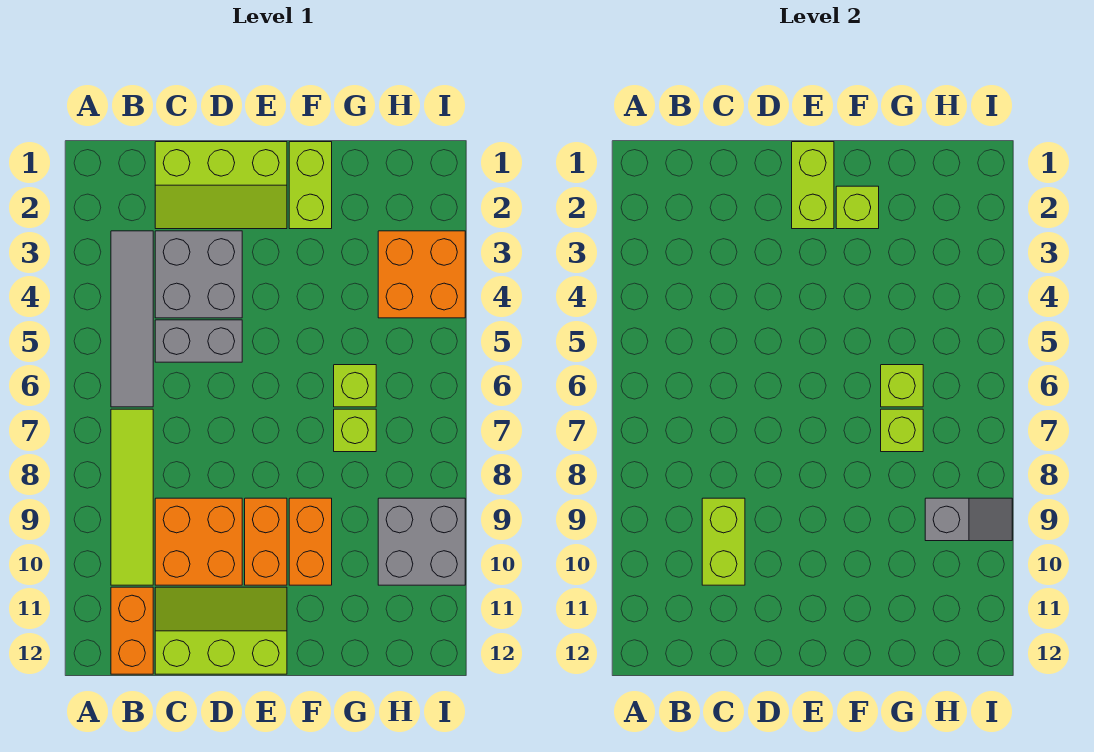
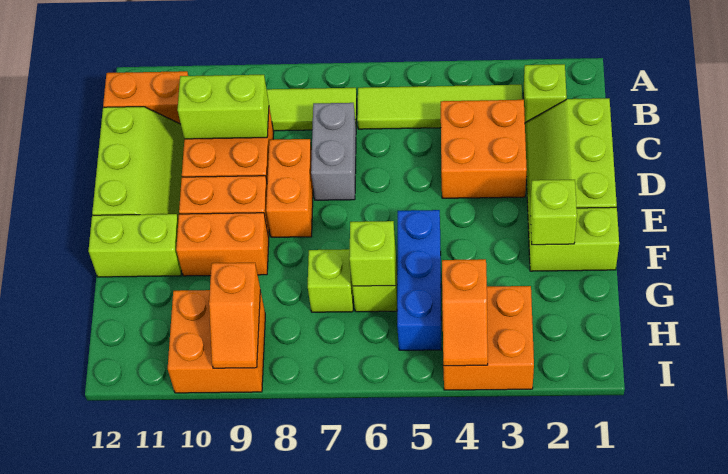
grey 1x4 tile [111,231,153,407] -> lime 1x4 tile [357,85,522,129]
grey 2x2 brick [155,231,242,318] -> orange 2x2 brick [441,100,527,198]
grey 1x2 brick [155,320,242,362] -> grey 1x2 brick moved to [311,103,356,200]
none -> orange 1x2 brick [266,139,313,237]
lime 1x2 brick [792,142,834,229] -> lime 1x2 brick moved to [88,214,182,277]
none -> blue 1x3 brick [397,210,441,350]
lime 1x1 brick [881,409,923,452] -> lime 1x1 brick moved to [523,64,567,123]
none -> orange 1x2 slope [442,259,488,366]
grey 2x2 brick [378,498,465,585] -> orange 2x2 brick [168,290,265,393]
grey 1x2 slope [925,498,1012,541] -> orange 1x2 slope [209,263,260,368]

